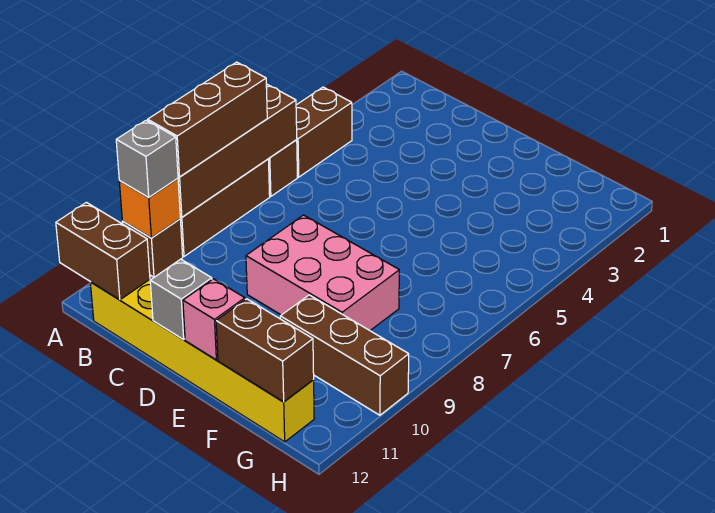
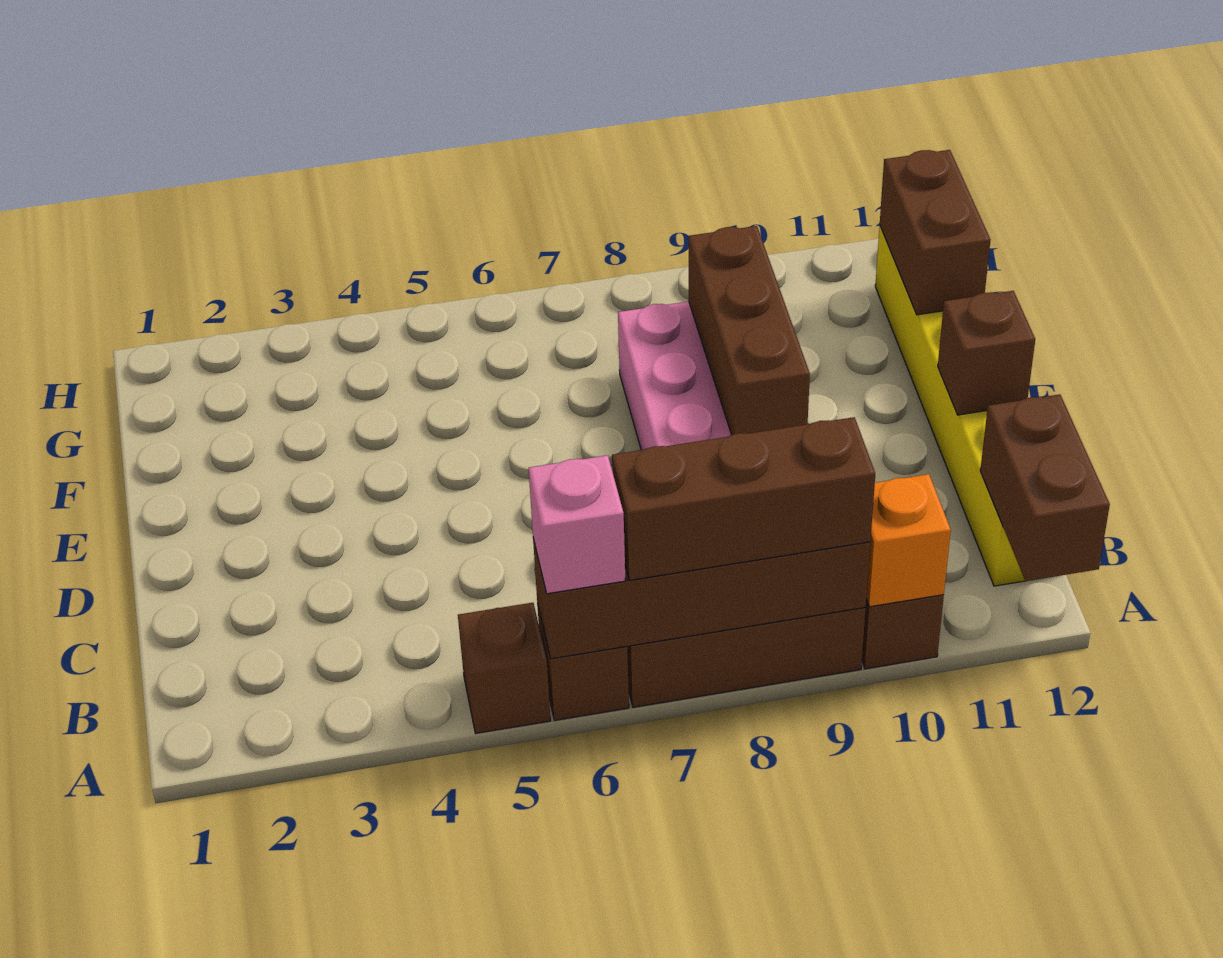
brown 1x2 brick [296,87,352,177] -> brown 1x1 brick [458,603,551,733]
grey 1x1 brick [116,120,178,198] -> none
grey 1x1 brick [150,259,212,340] -> brown 1x1 brick [938,291,1035,415]
pink 1x1 brick [183,279,245,360] -> pink 1x1 brick moved to [529,455,625,594]
brown 1x3 brick [280,295,409,415] -> brown 1x3 brick moved to [689,226,810,435]

